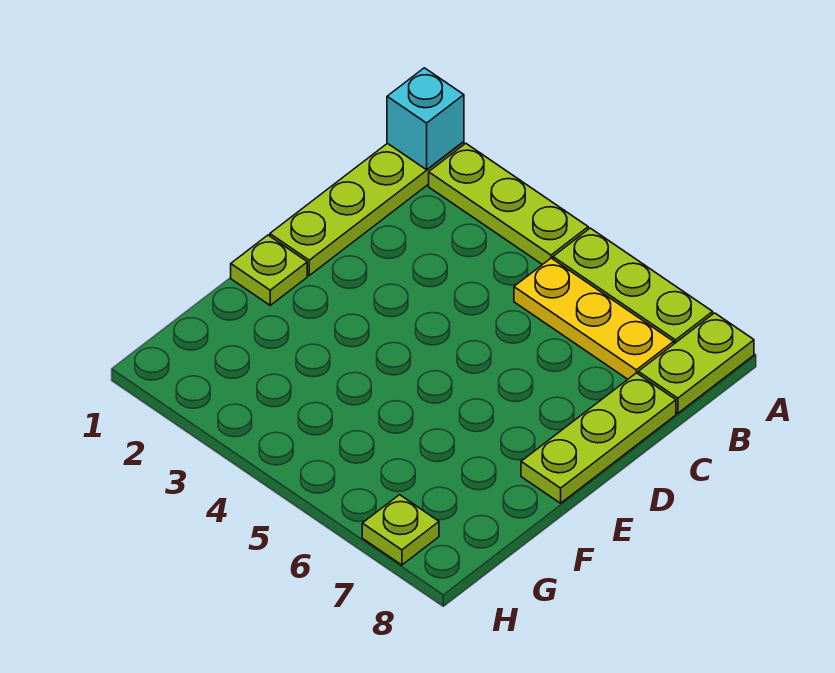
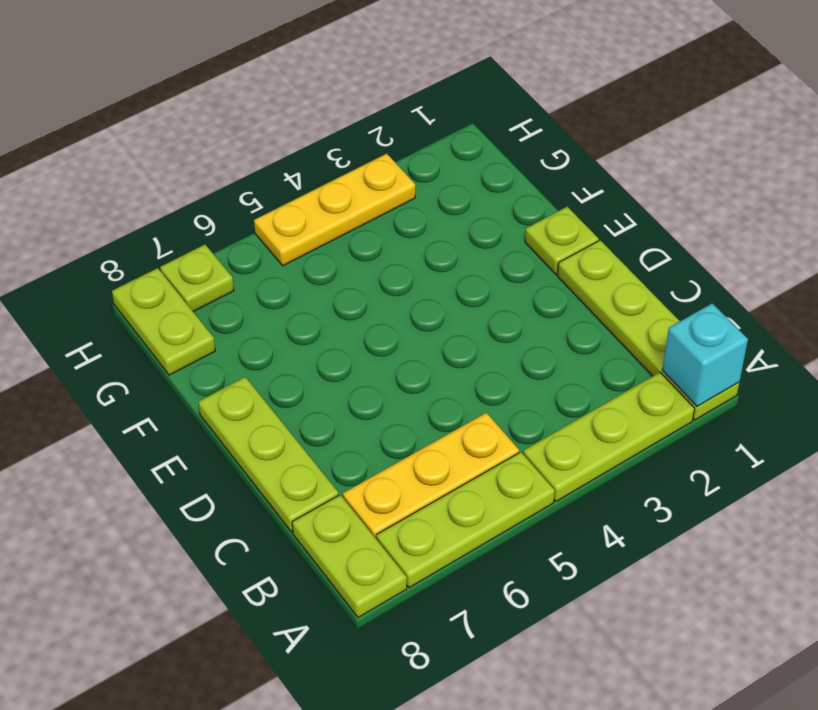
none -> lime 1x2 plate [112,268,215,375]
none -> yellow 1x3 plate [254,154,415,266]

